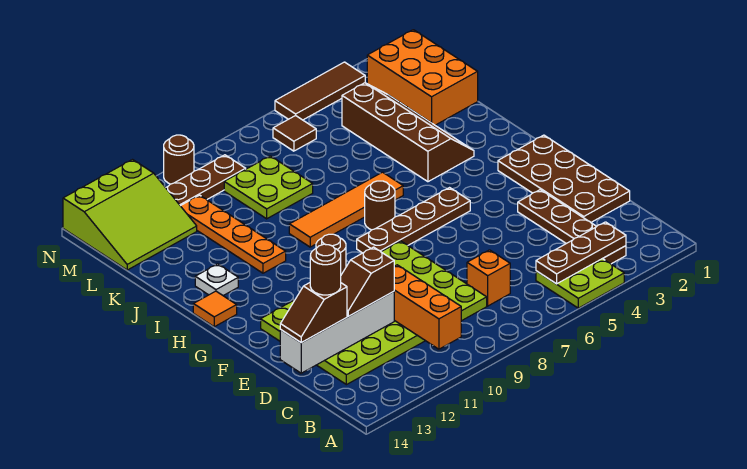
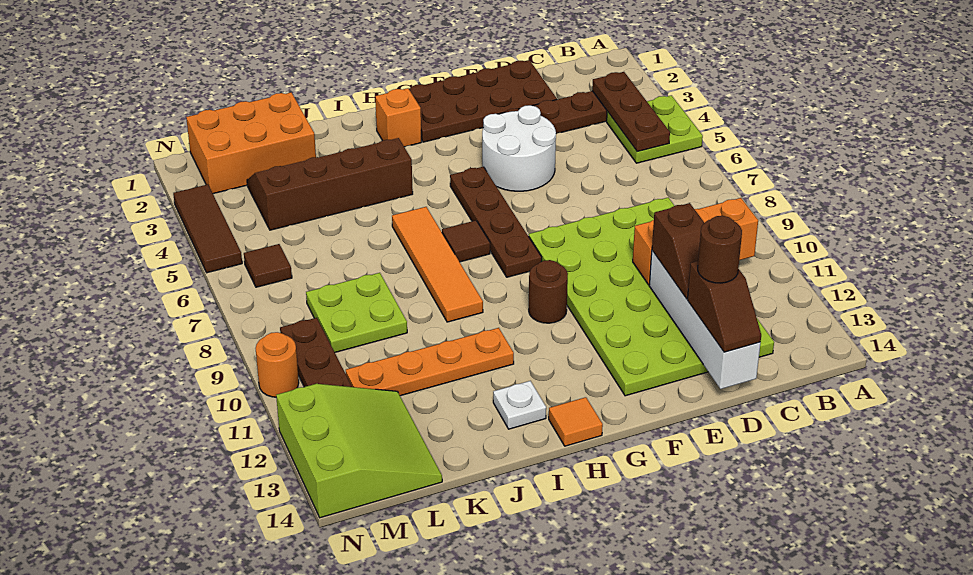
orange 1x1 brick [467,250,510,306] -> orange 1x1 brick moved to [375,88,421,147]
none -> white 2x2 round brick [482,105,556,191]
brown 1x1 round brick [365,181,395,230] -> brown 1x1 tile [442,221,490,262]
brown 1x1 round brick [164,135,194,184] -> orange 1x1 round brick [256,332,299,397]

